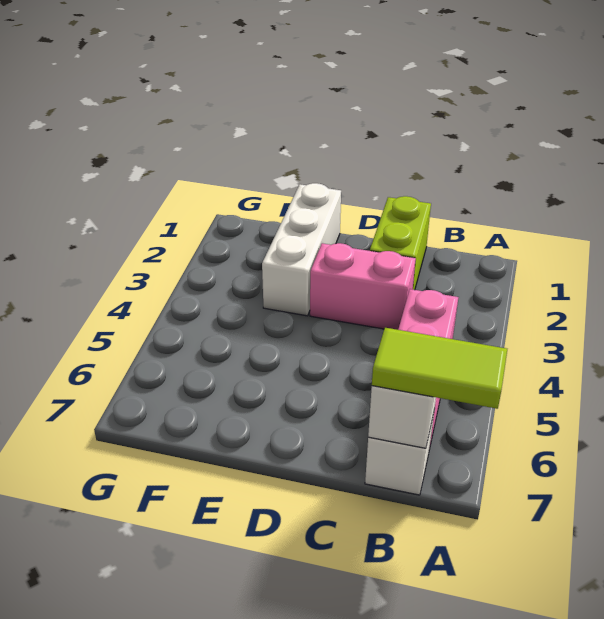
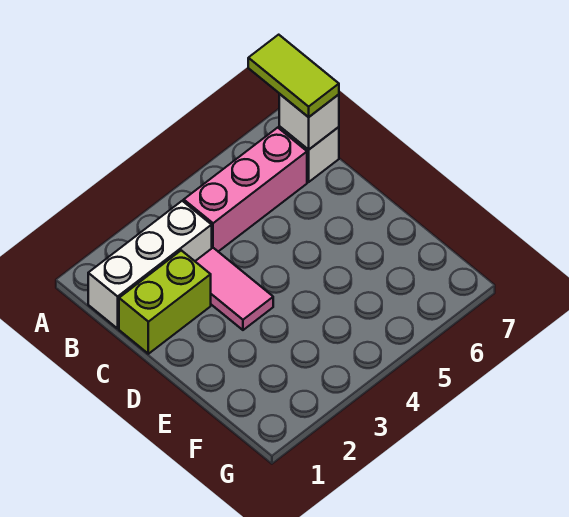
pink 1x2 brick [310,243,416,330] -> pink 1x2 tile [195,248,273,330]
white 1x3 brick [262,183,341,316] -> white 1x3 brick moved to [88,201,212,328]

